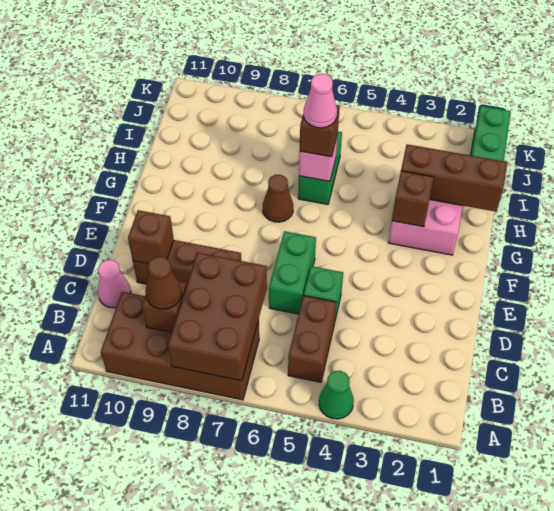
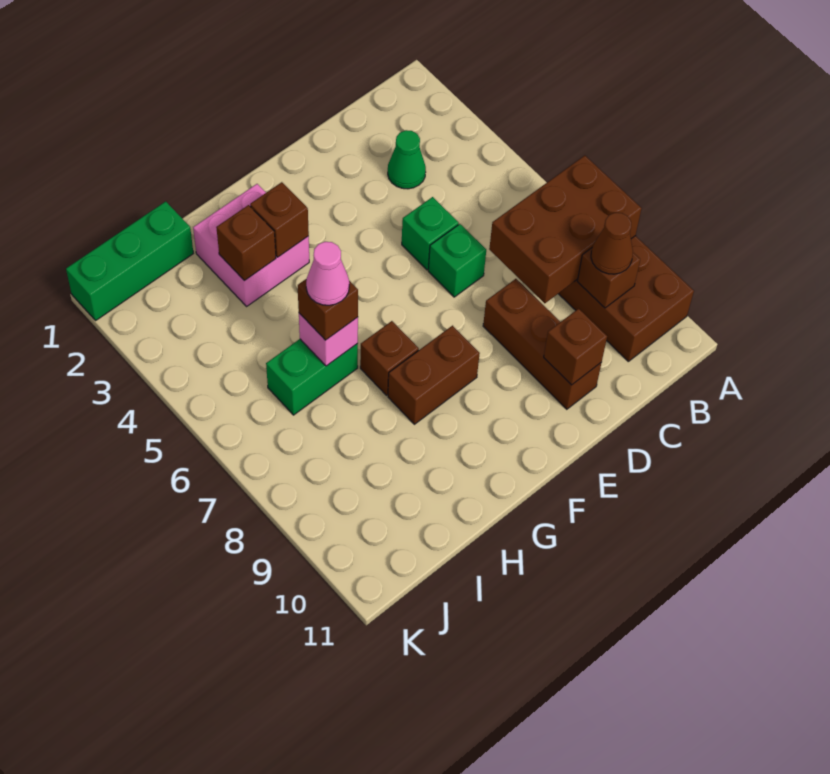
green 1x1 cone [319,371,354,419] -> green 1x1 cone moved to [388,130,426,189]
brown 1x2 brick [288,296,337,382] -> brown 1x2 brick moved to [388,326,480,424]
pink 1x1 cone [98,260,131,308] -> none
green 1x2 brick [269,231,316,314] -> green 1x1 brick [428,224,486,297]
brown 1x1 cone [263,175,293,222] -> brown 1x1 brick [360,321,419,395]
brown 1x3 brick [401,144,507,212] -> brown 1x1 brick [216,205,276,281]

